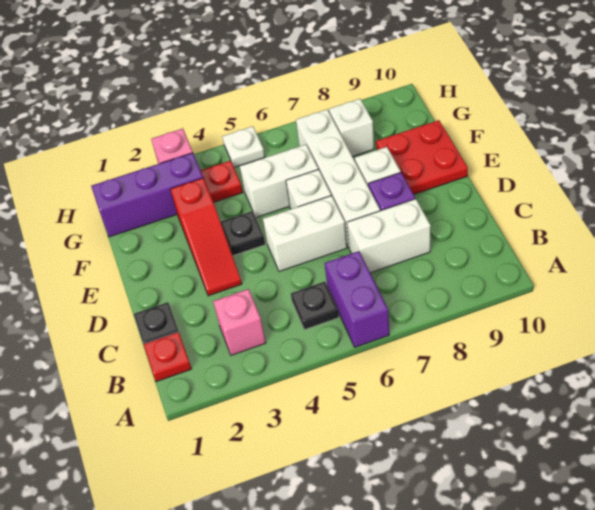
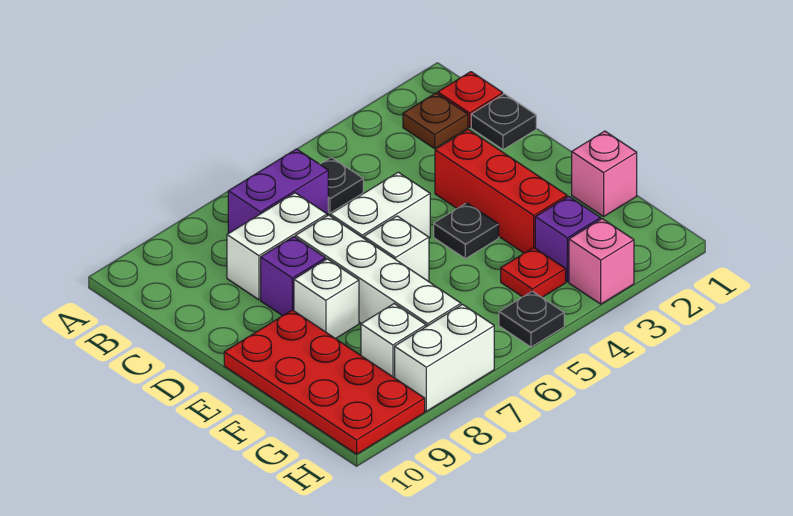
purple 1x2 brick [325,251,389,347] -> purple 1x2 brick turned to [228,149,328,233]
none -> brown 1x1 plate [403,93,468,149]
pink 1x1 brick [213,289,266,355] -> pink 1x1 brick moved to [572,131,637,217]
red 1x3 slope [170,178,242,296] -> red 1x3 brick [435,129,567,253]
red 2x2 plate [376,120,468,194] -> red 2x4 plate [224,310,425,454]
white 1x2 brick [240,144,318,217] -> white 1x2 brick moved to [395,304,494,411]
purple 1x3 brick [91,153,203,237] -> purple 1x1 brick [535,196,601,282]
white 1x1 plate [222,126,265,167] -> black 1x1 plate [499,291,564,347]

